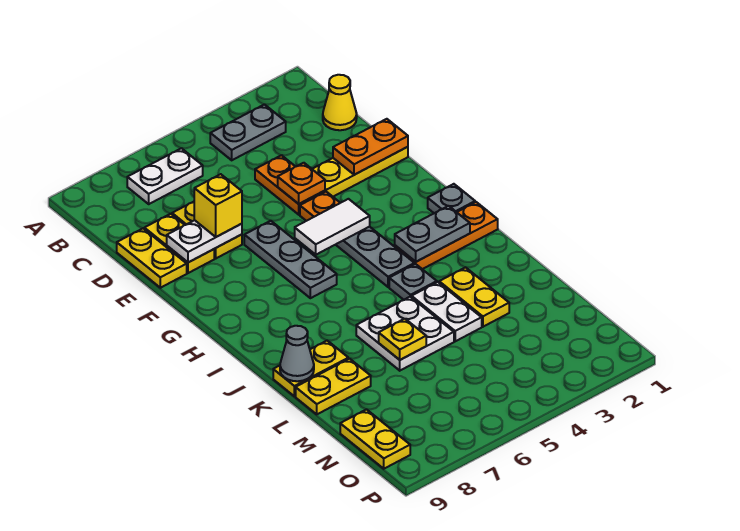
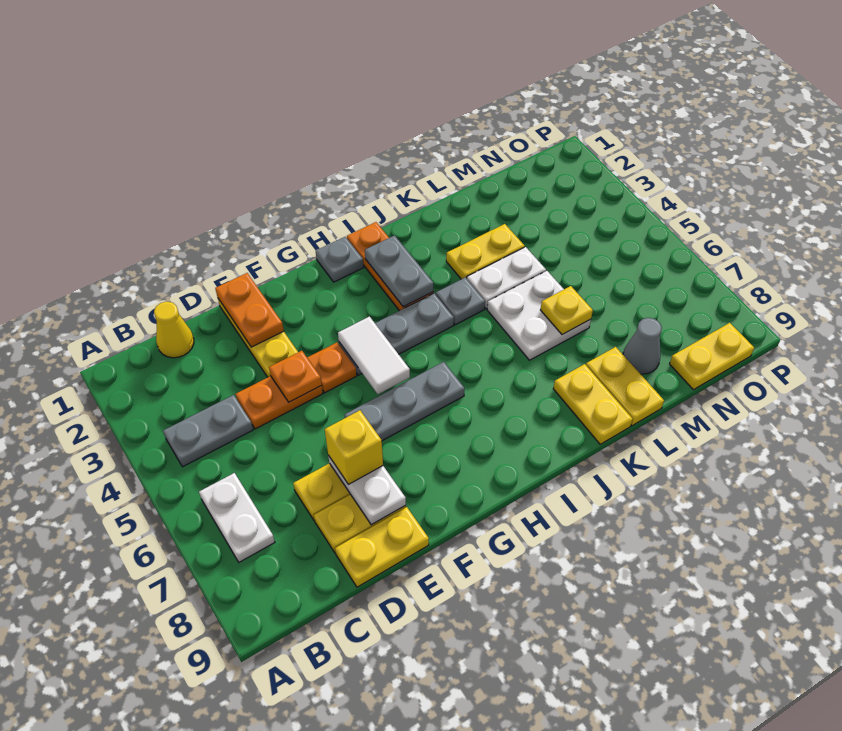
grey 1x2 plate [210,104,286,160] -> grey 1x2 plate turned to [163,395,253,467]
grey 1x1 cone [280,326,314,381] -> grey 1x1 cone moved to [623,318,662,374]

